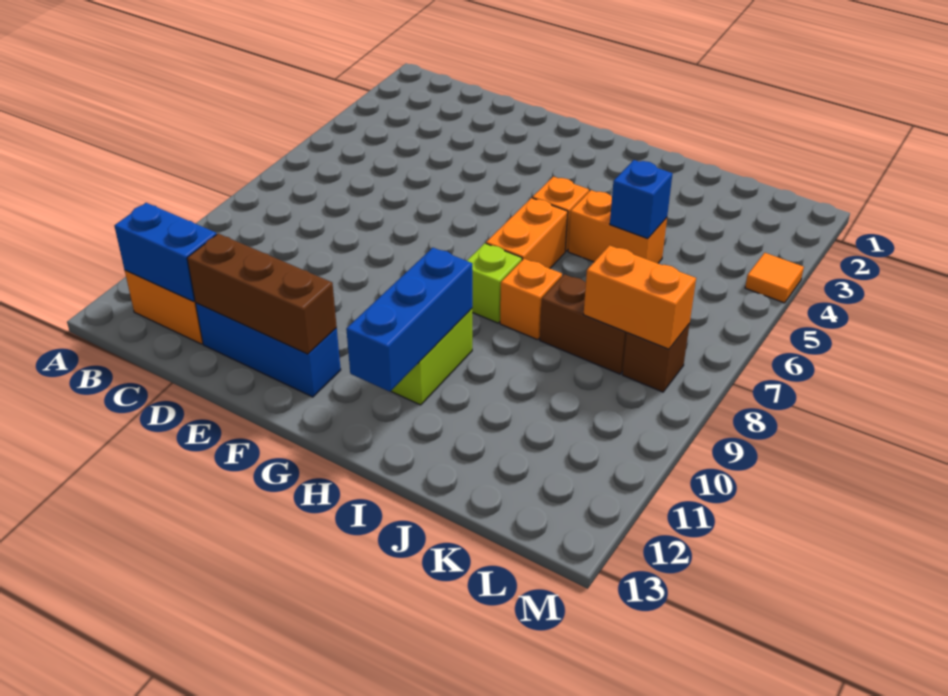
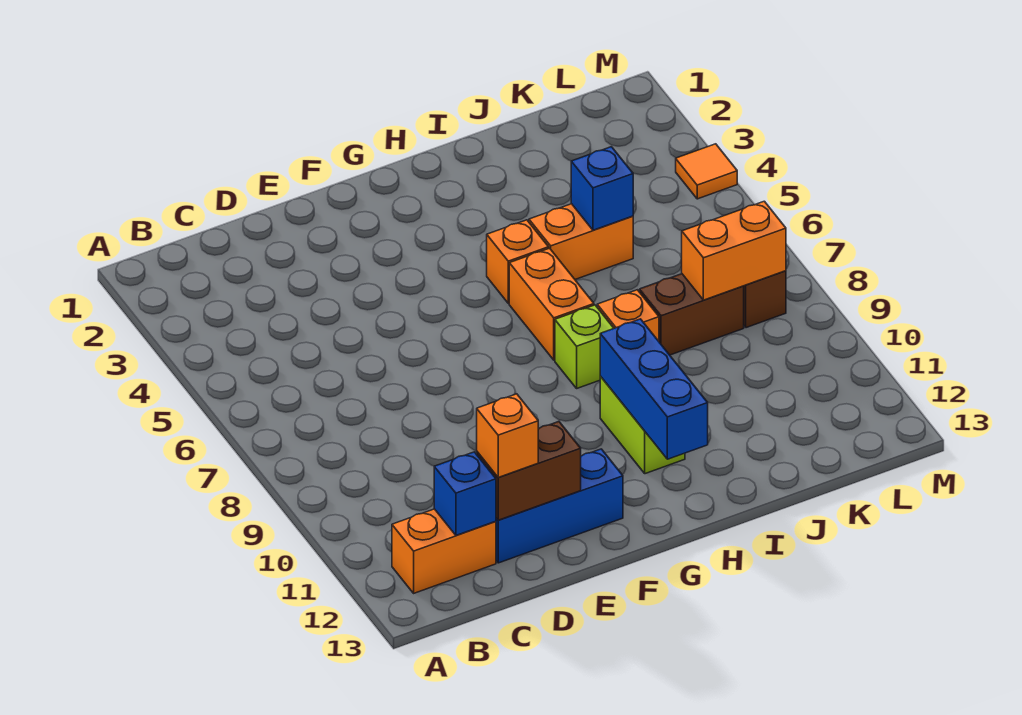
blue 1x2 brick [115,203,217,301] -> blue 1x1 brick [434,452,496,535]
brown 1x3 brick [187,234,337,354] -> brown 1x2 brick [477,422,581,520]
none -> orange 1x1 brick [477,394,538,477]

